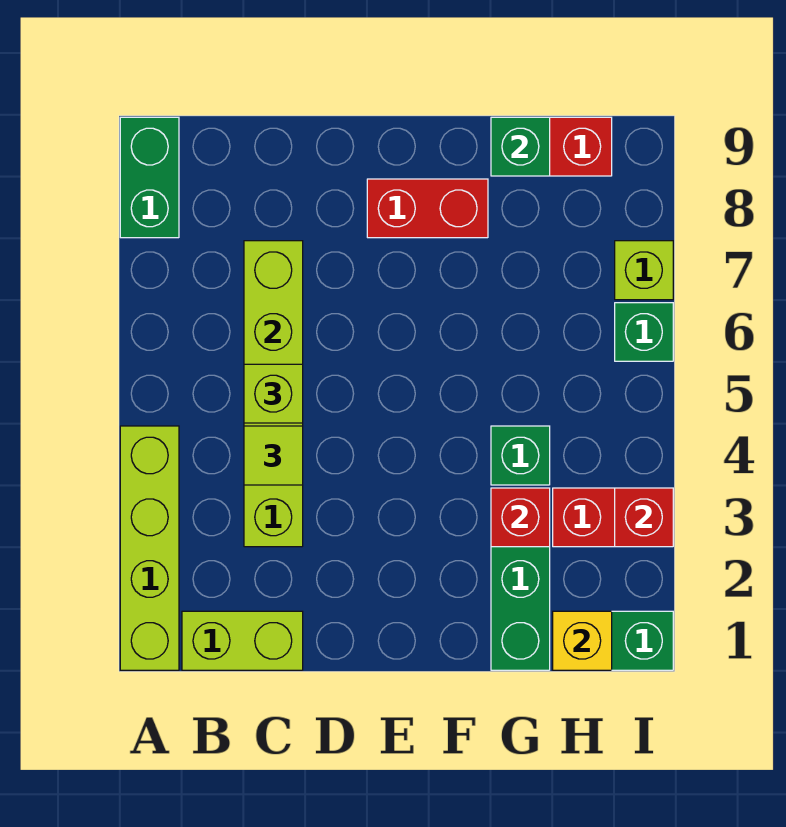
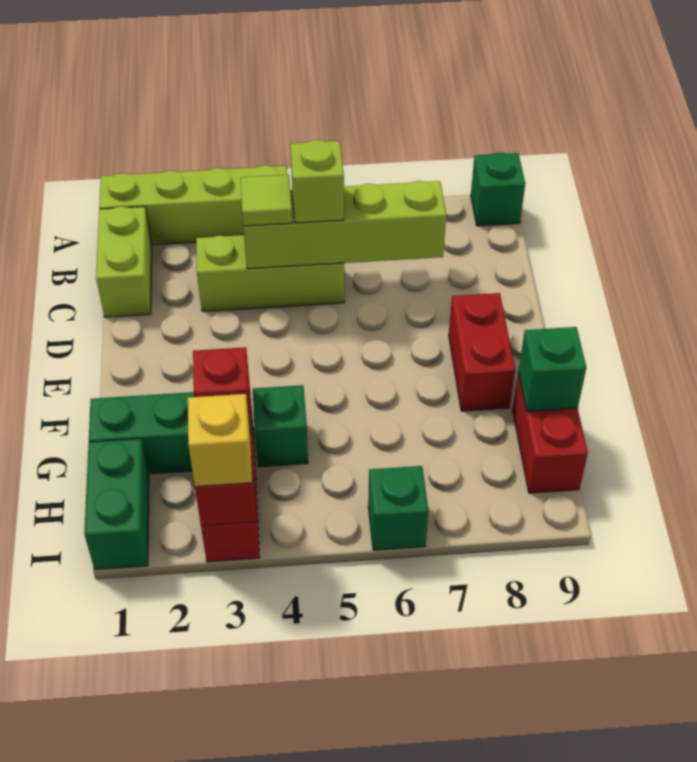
green 1x2 brick [120,117,179,238] -> green 1x1 brick [471,152,525,226]
yellow 1x1 brick [553,611,612,670] -> yellow 1x1 brick moved to [188,394,252,487]
lime 1x1 brick [615,241,673,300] -> none

